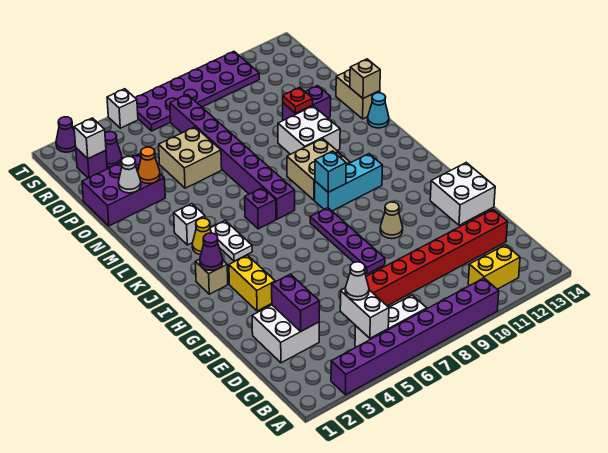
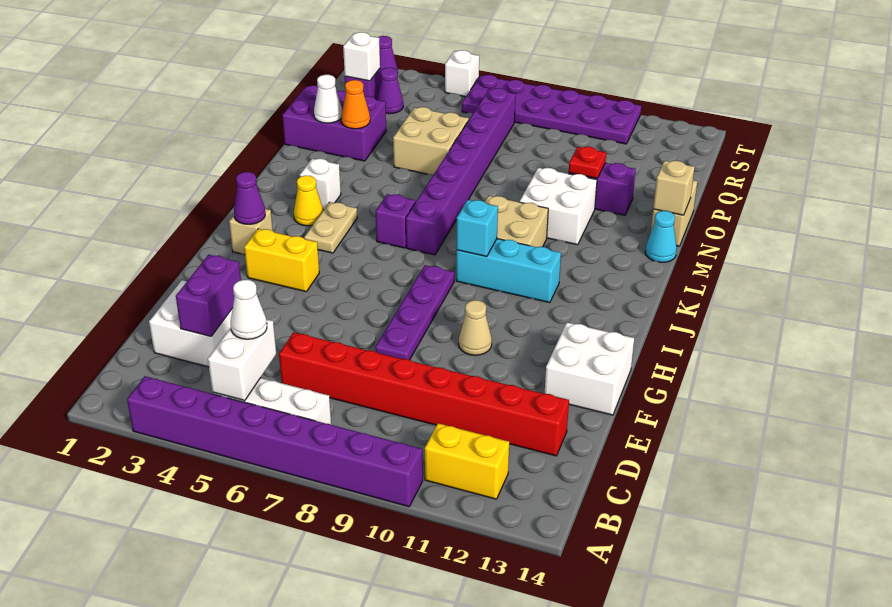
yellow 1x2 brick [229,255,275,311] -> yellow 1x2 brick turned to [244,229,319,292]
white 1x2 plate [210,221,252,261] -> tan 1x2 plate [304,202,357,253]

